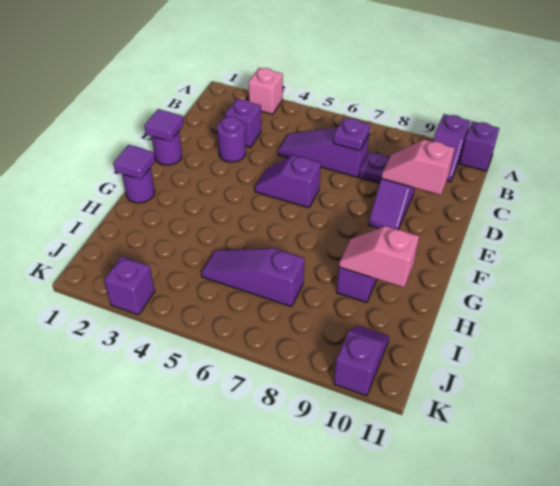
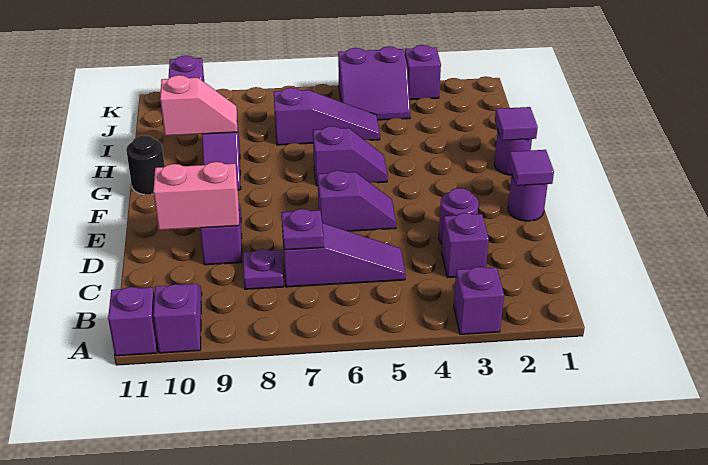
pink 1x1 brick [248,68,283,114] -> purple 1x1 brick [454,267,504,334]
pink 1x2 slope [381,140,455,195] -> pink 1x2 brick [153,162,239,230]
none -> purple 1x2 slope [313,126,388,186]
none -> black 1x1 round brick [126,135,165,194]
none -> purple 2x2 slope [338,46,410,120]

